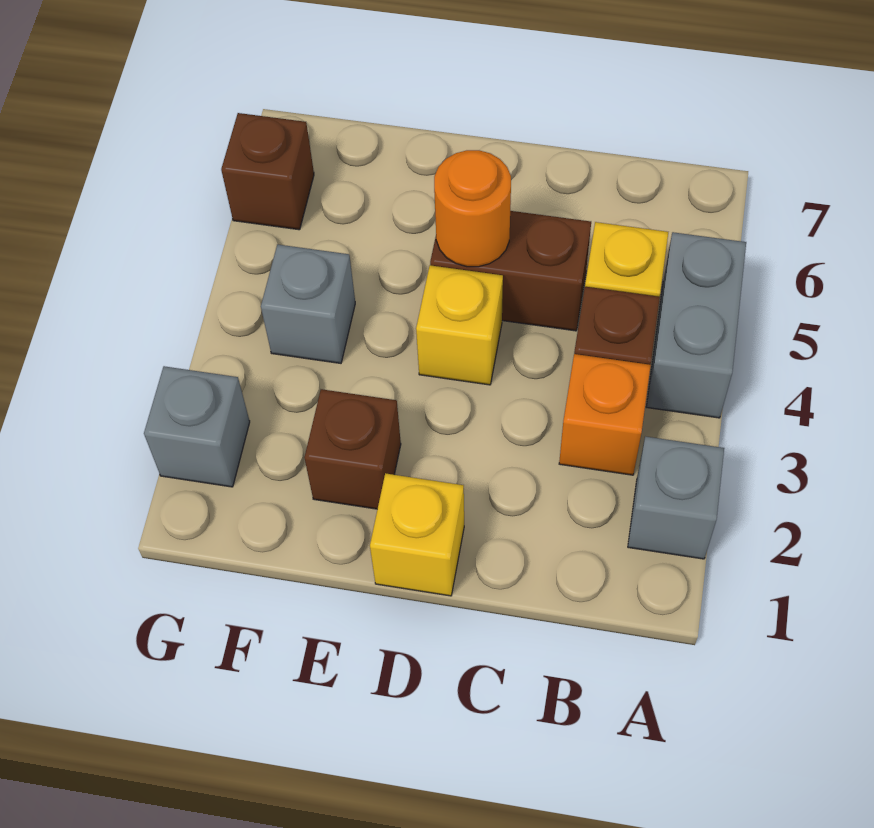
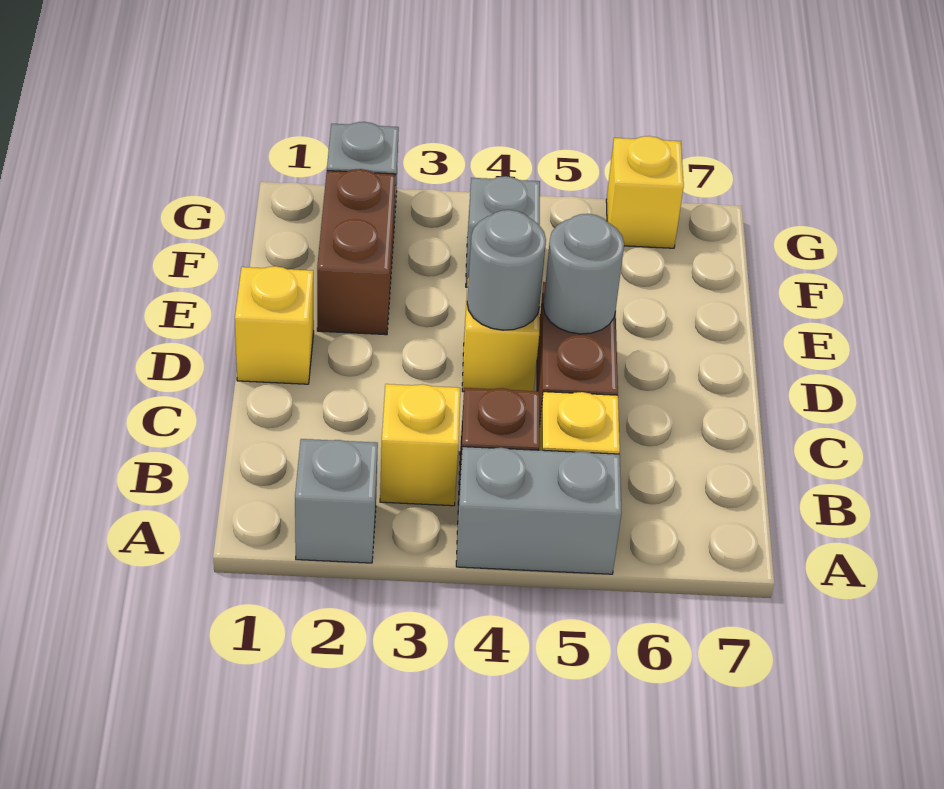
orange 1x1 brick [559,354,651,475] -> yellow 1x1 brick [380,384,460,506]
none -> grey 1x1 round brick [467,210,546,330]
orange 1x1 round brick [434,150,511,267] -> grey 1x1 round brick [543,214,624,334]
brown 1x1 brick [304,389,401,509] -> brown 1x2 brick [317,169,396,335]
brown 1x1 brick [221,113,314,230] -> yellow 1x1 brick [606,136,684,248]

